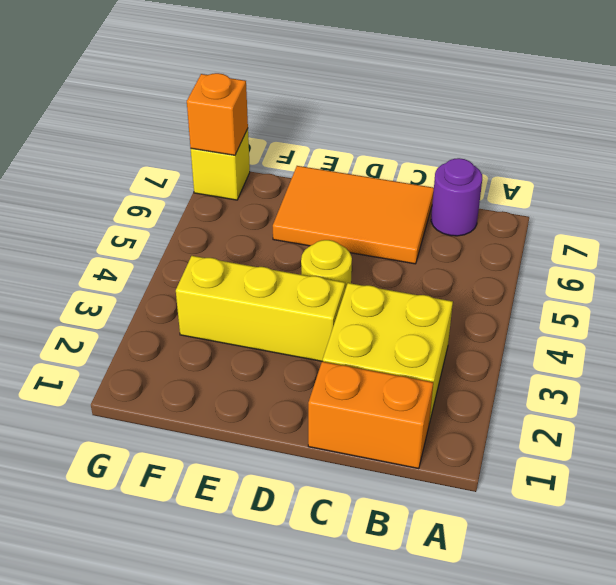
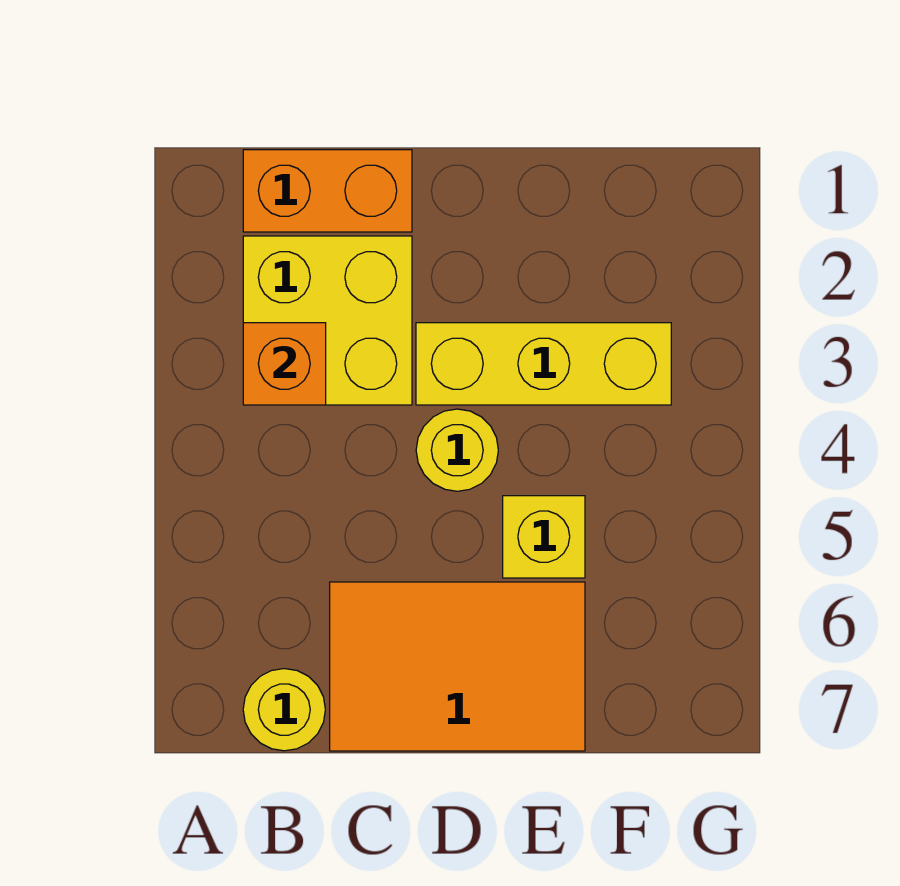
purple 1x1 round brick [431,158,482,236] -> yellow 1x1 round brick [243,669,325,751]
yellow 1x1 brick [191,129,250,200] -> yellow 1x1 brick moved to [503,496,585,578]
orange 1x1 brick [187,73,248,155] -> orange 1x1 brick moved to [243,323,326,405]

